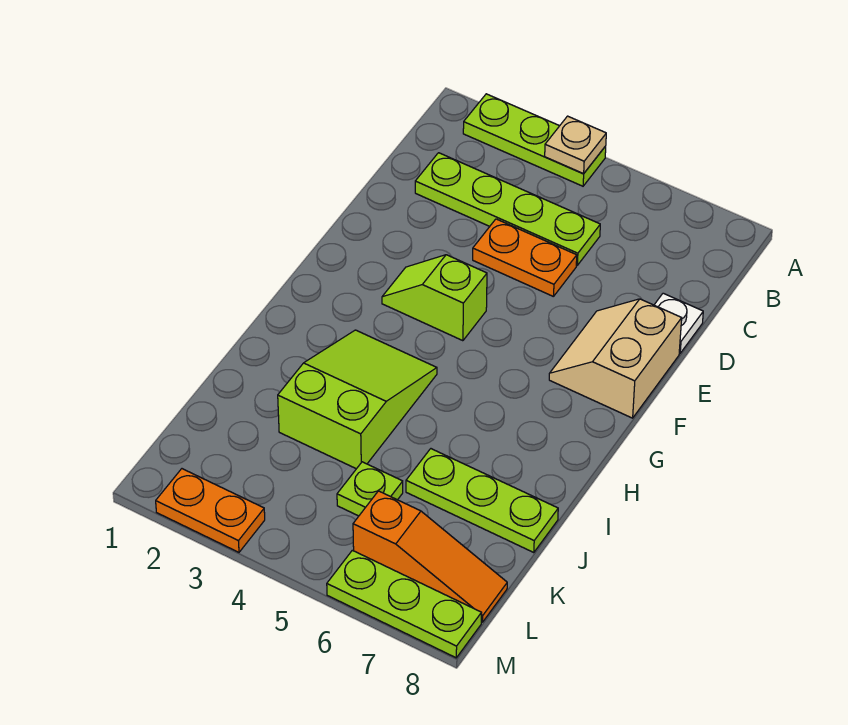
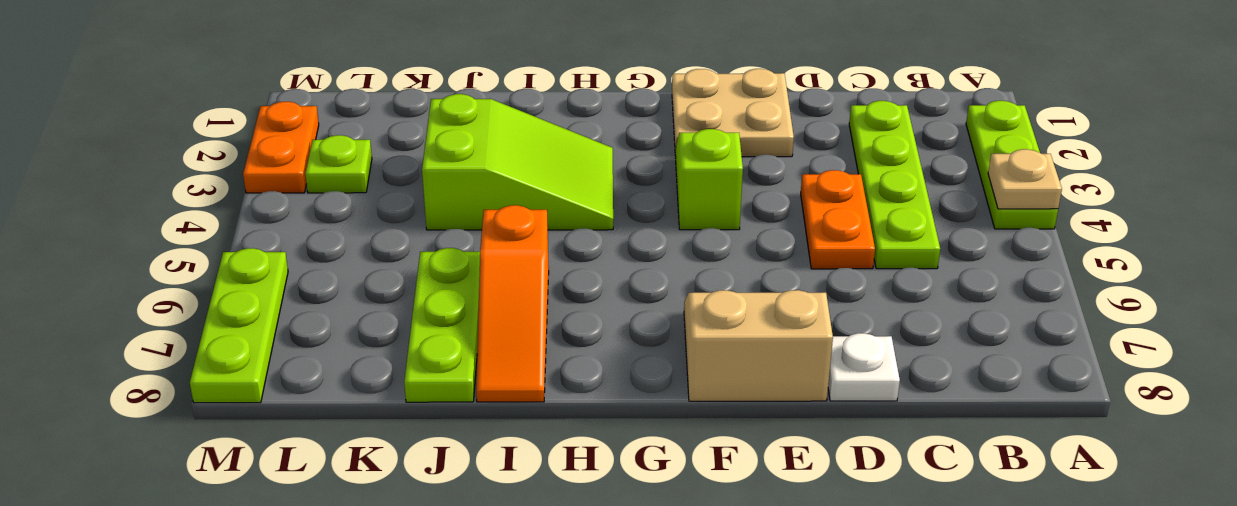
none -> tan 2x2 plate [672,69,794,157]
lime 1x1 plate [337,462,403,516] -> lime 1x1 plate moved to [305,135,372,193]
orange 1x3 slope [353,491,507,622] -> orange 1x3 slope moved to [476,205,549,402]

